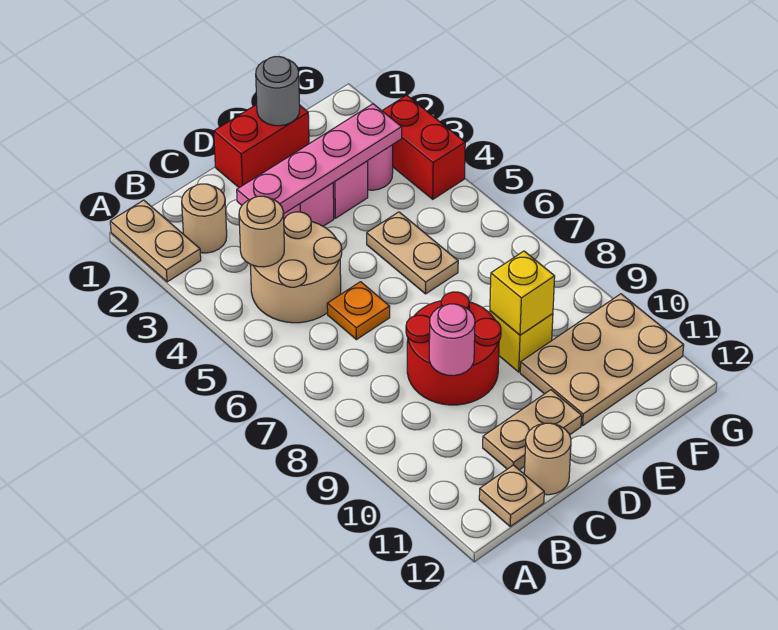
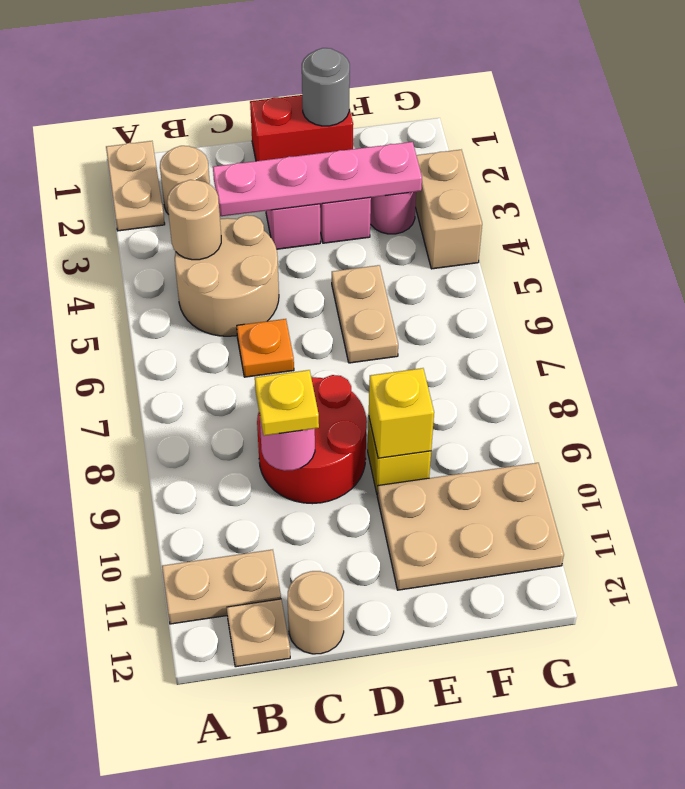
none -> yellow 1x1 plate [255,370,319,436]
tan 1x2 plate [483,390,582,470] -> tan 1x2 plate moved to [162,550,281,624]
red 1x2 brick [382,95,465,199] -> tan 1x2 brick [415,150,482,269]

